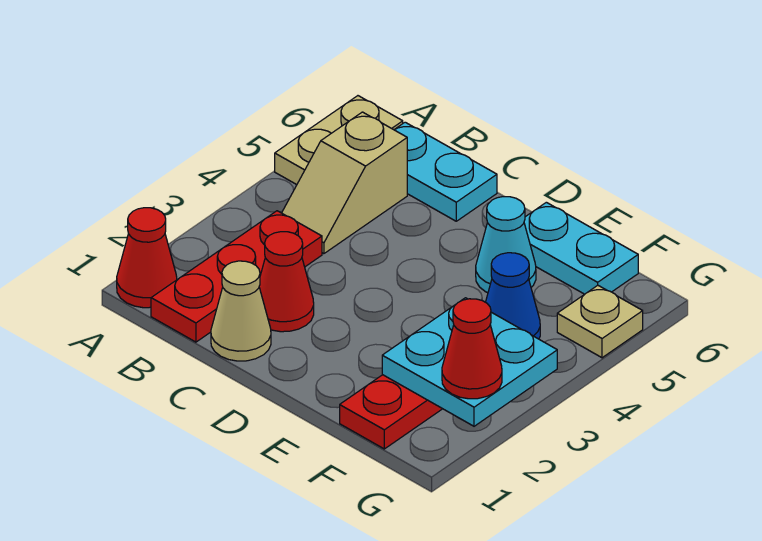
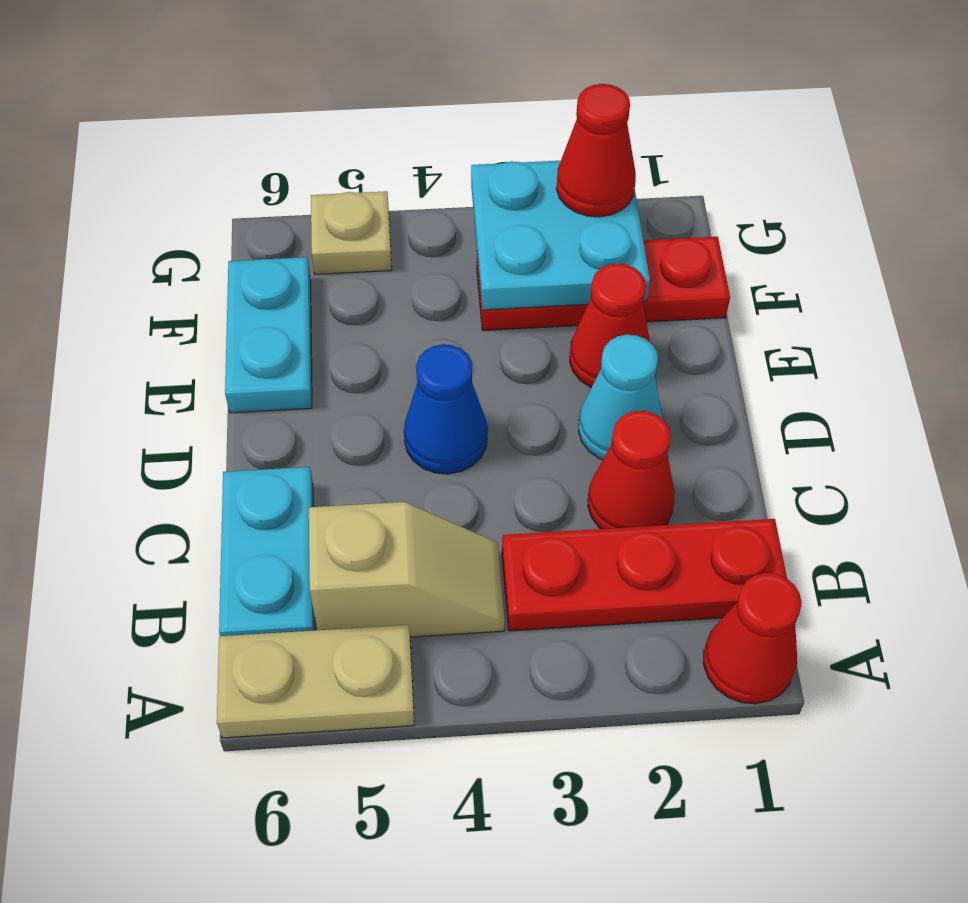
tan 1x1 cone [211,261,271,361] -> none
none -> red 1x1 cone [570,263,650,387]
cyan 1x1 cone [476,197,536,293] -> cyan 1x1 cone moved to [578,335,662,460]
blue 1x1 cone [486,253,540,339] -> blue 1x1 cone moved to [404,344,488,474]

